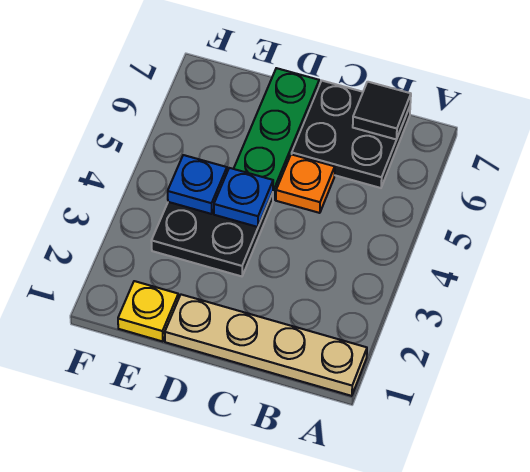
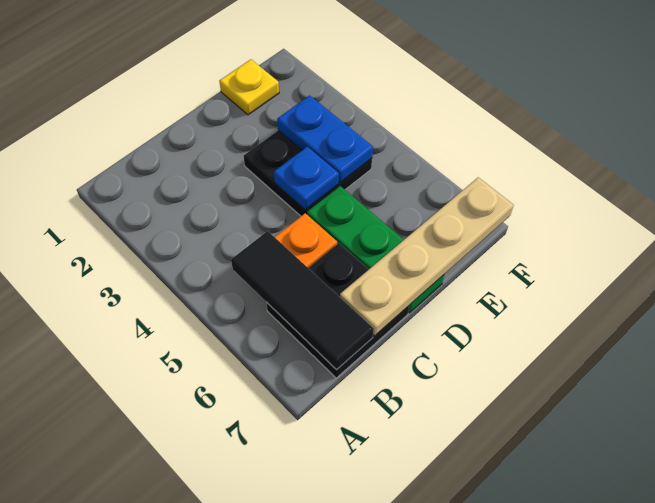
tan 1x4 plate [165,295,367,396] -> tan 1x4 plate moved to [340,178,514,336]
black 1x1 tile [353,82,411,139] -> black 1x3 tile [231,231,374,370]
blue 1x1 plate [168,155,227,214] -> blue 1x2 plate [277,95,373,183]

